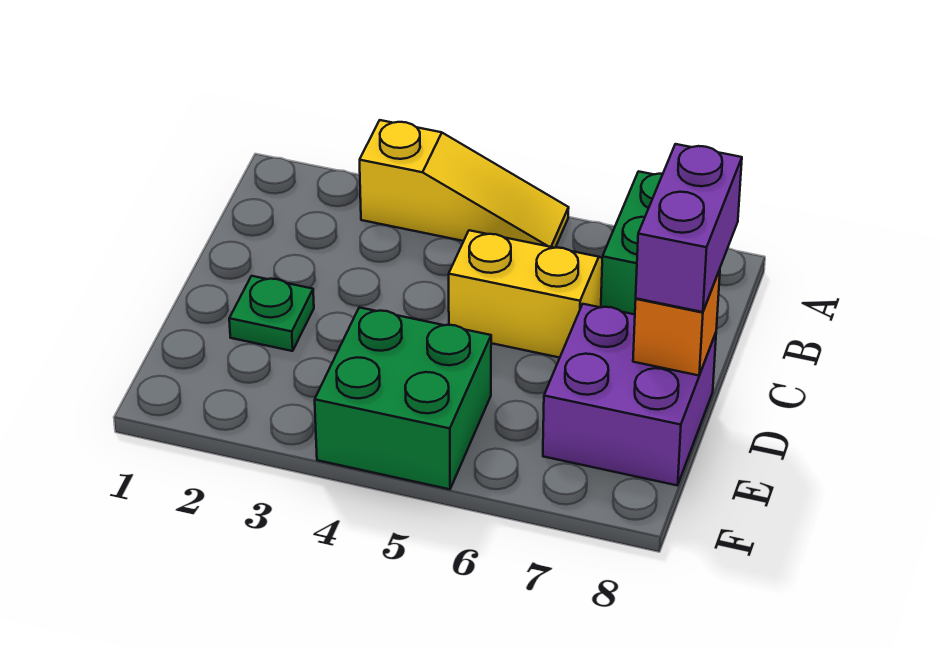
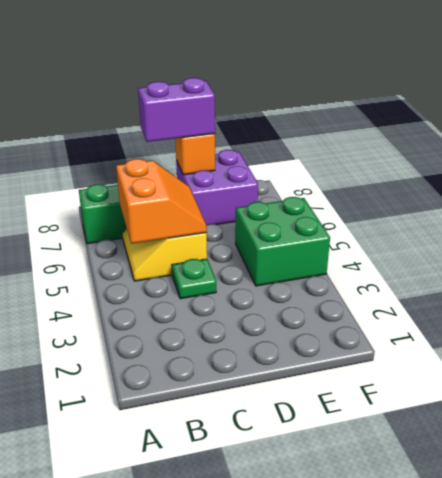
yellow 1x3 slope [360,120,569,248] -> none
none -> orange 2x2 slope [116,159,207,244]
green 1x1 plate [229,276,314,351] -> green 1x1 plate moved to [172,259,216,299]

